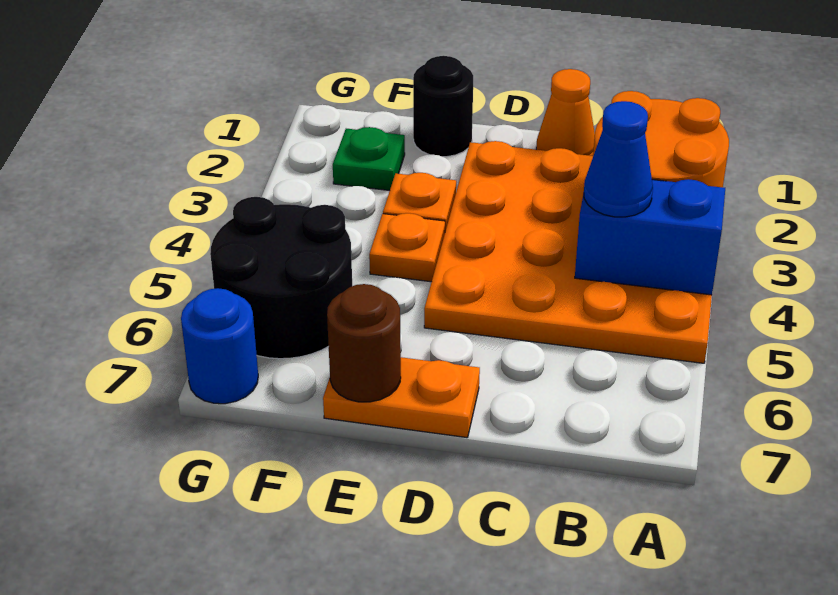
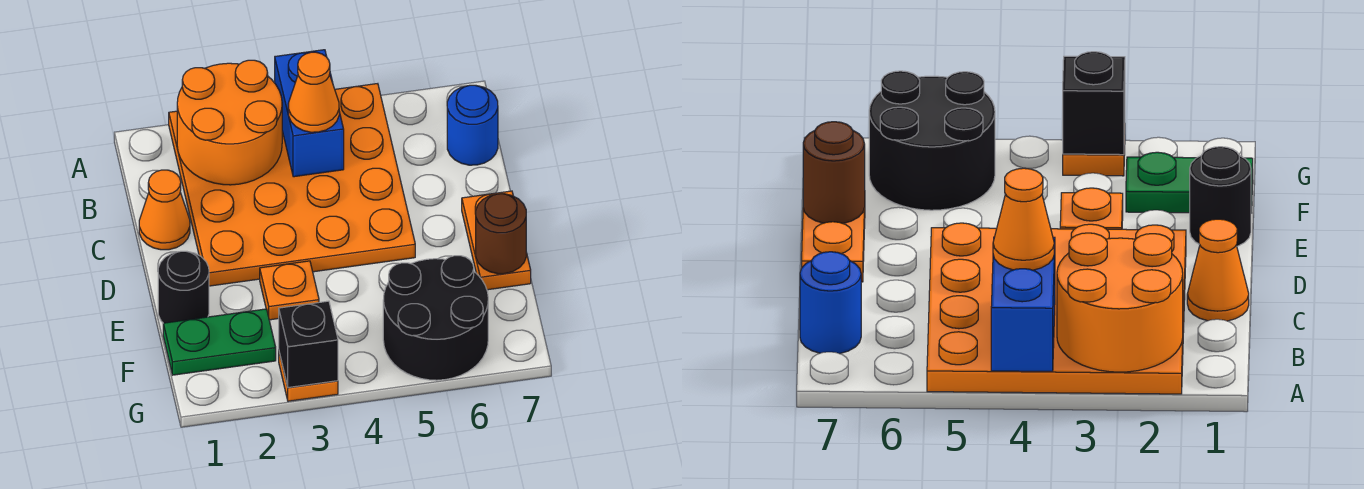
blue 1x1 cone [584,101,653,217] -> orange 1x1 cone [288,52,339,132]
orange 1x1 plate [369,213,445,282] -> orange 1x1 plate moved to [279,353,338,401]
green 1x1 plate [333,127,405,191] -> green 1x2 plate [163,309,276,375]
none -> black 1x1 brick [279,301,338,388]
blue 1x1 round brick [181,288,258,404] -> blue 1x1 round brick moved to [447,85,498,165]

